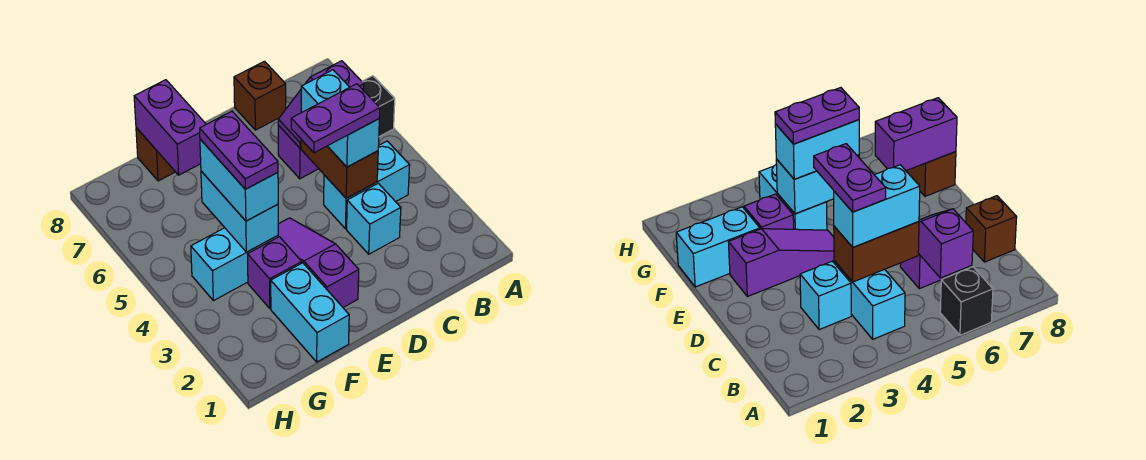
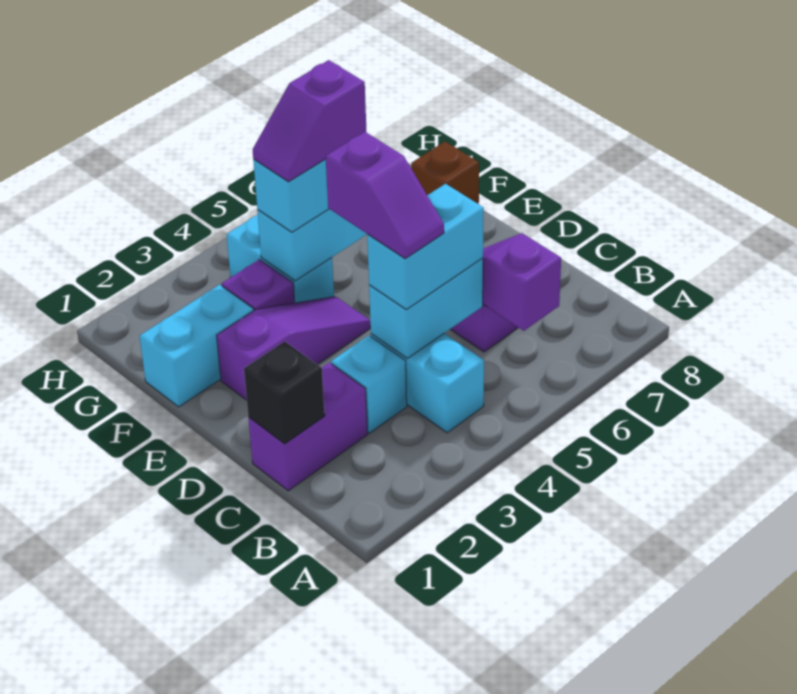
black 1x1 brick [362,76,395,137] -> black 1x1 brick moved to [244,341,325,444]
brown 1x2 brick [301,140,378,198] -> cyan 1x2 brick [369,258,483,358]
purple 1x2 plate [291,84,380,153] -> purple 1x2 slope [326,132,444,258]
brown 1x1 brick [234,61,286,130] -> none
purple 1x2 plate [200,111,278,189] -> purple 1x2 slope [253,60,366,182]
purple 1x2 brick [134,80,206,175] -> purple 1x2 brick moved to [248,363,367,491]

